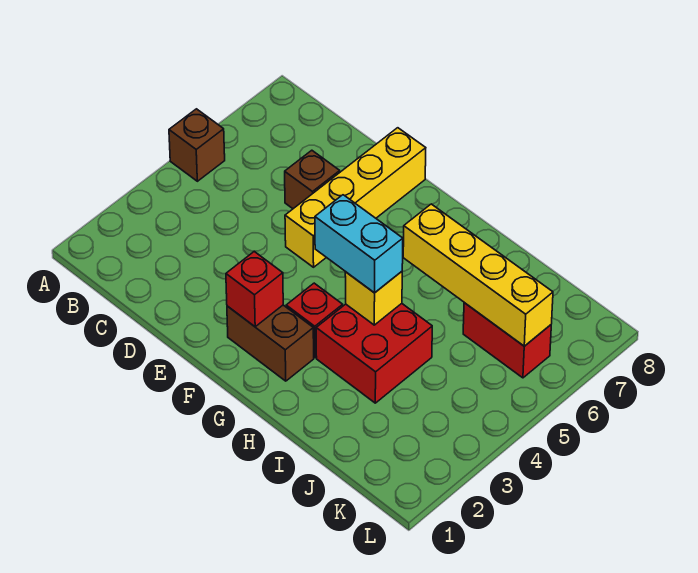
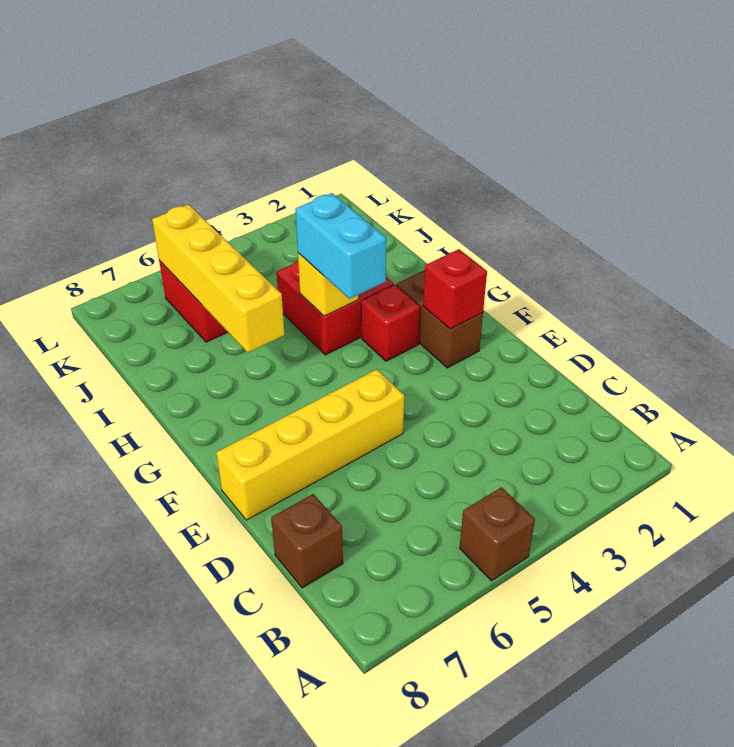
brown 1x1 brick [285,150,340,209] -> brown 1x1 brick moved to [271,494,343,588]

